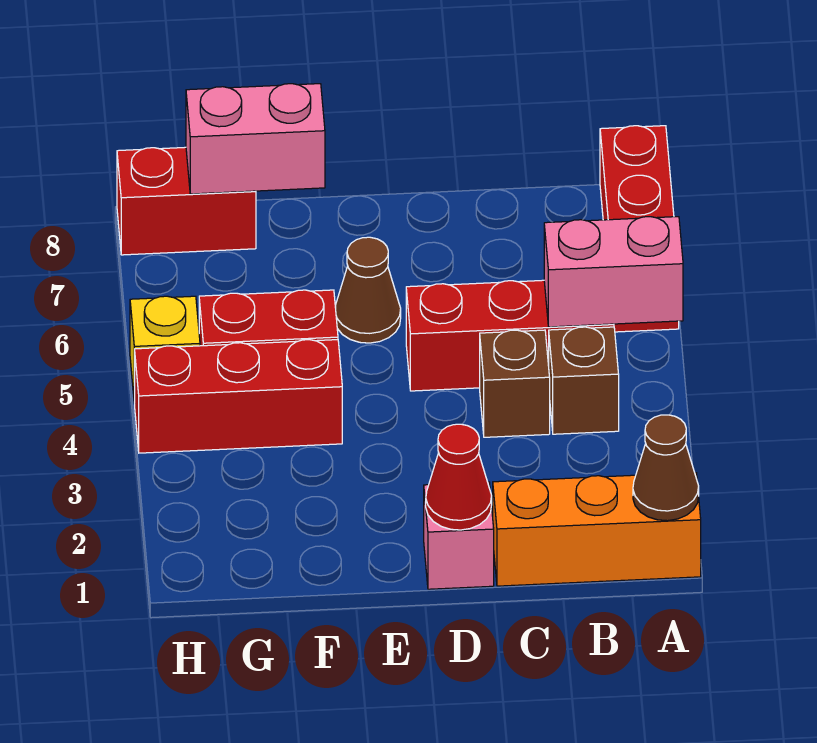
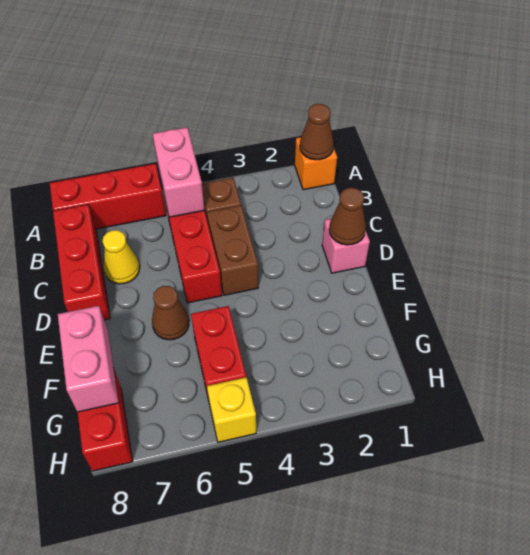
orange 1x3 brick [493,473,701,586] -> orange 1x1 brick [295,137,337,190]
brown 1x1 brick [480,330,550,437] -> brown 1x2 brick [207,205,258,295]
none -> yellow 1x1 cone [102,230,140,284]
red 1x1 cone [426,424,492,530] -> brown 1x1 cone [329,188,366,245]
red 1x3 brick [135,340,342,453] -> red 1x3 brick moved to [53,205,110,320]

